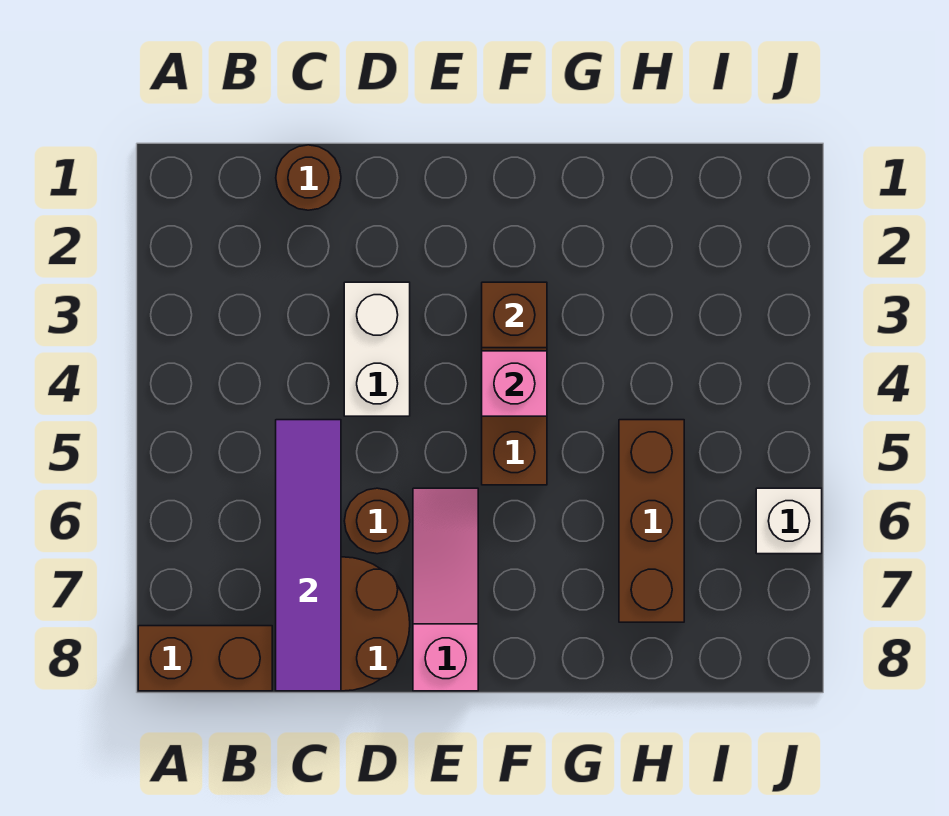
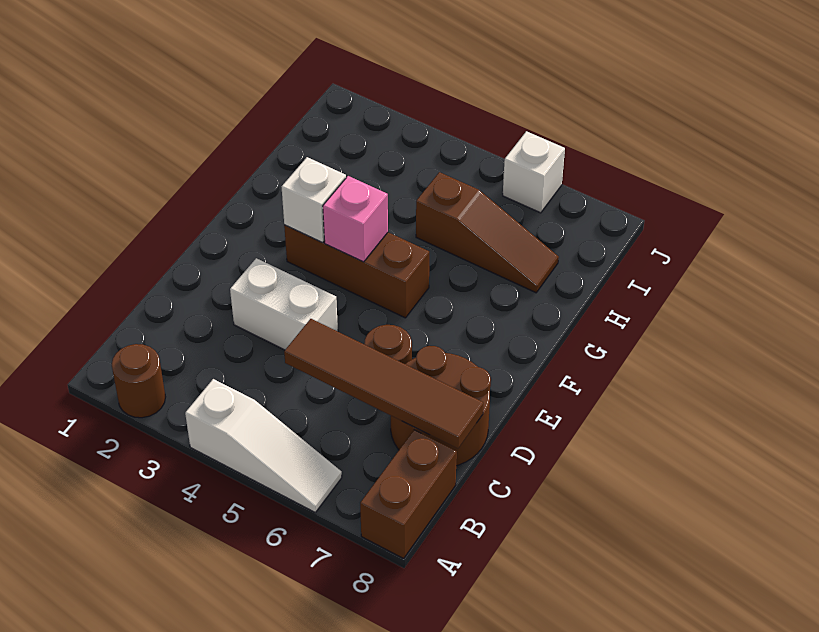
none -> white 1x3 slope [185,379,342,512]
brown 1x1 round brick [276,145,341,210] -> brown 1x1 round brick moved to [112,344,165,418]
purple 1x4 tile [276,420,341,691] -> brown 1x4 tile [284,319,483,449]
pink 1x3 slope [413,488,478,691] -> none
brown 1x1 brick [482,282,547,348] -> white 1x1 brick [282,157,346,243]
brown 1x3 brick [619,420,684,622] -> brown 1x3 slope [416,172,559,293]

